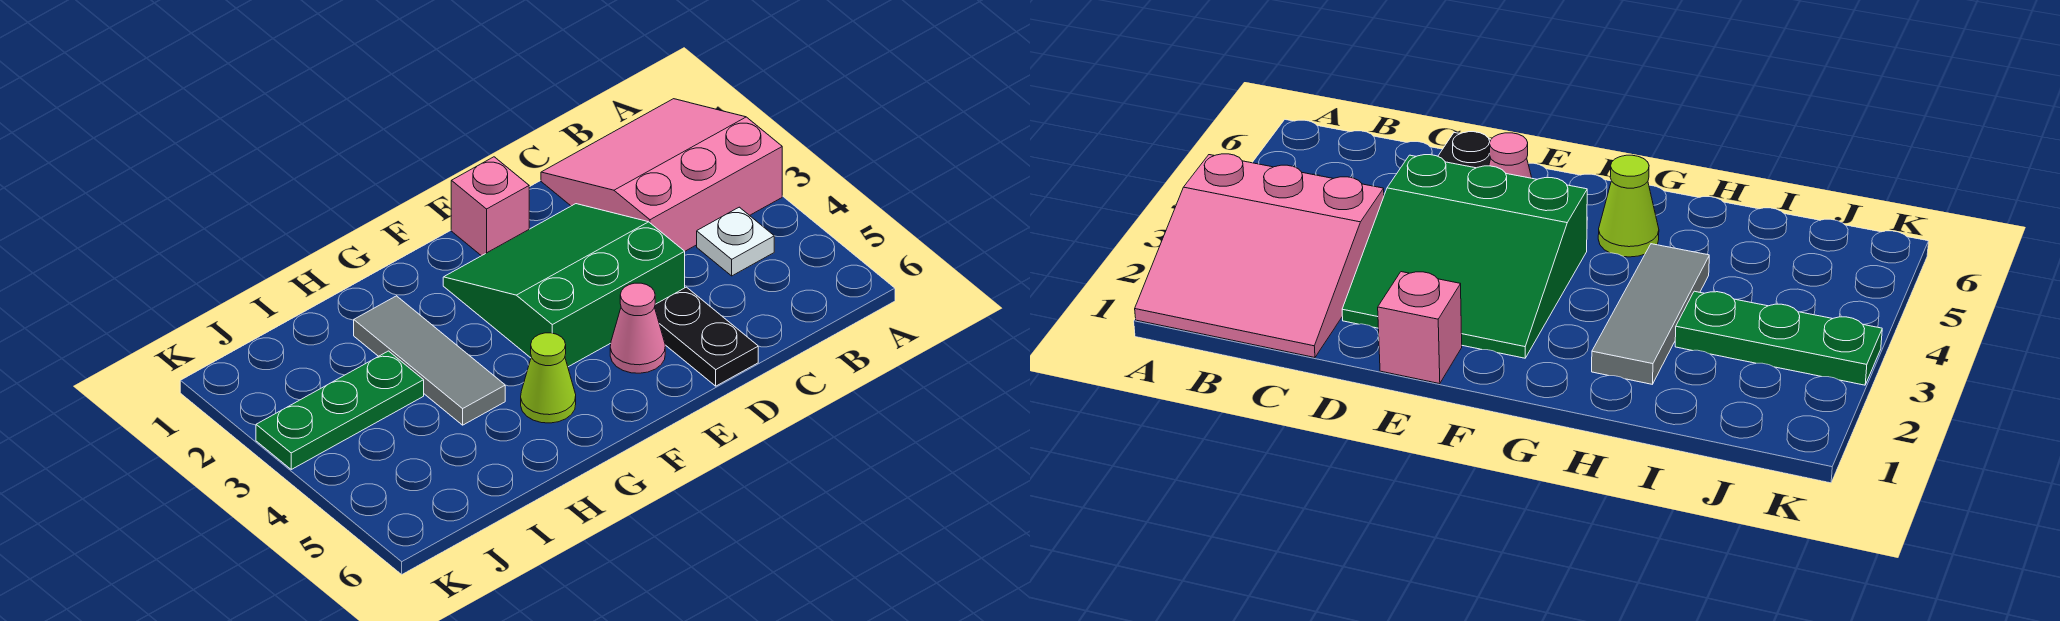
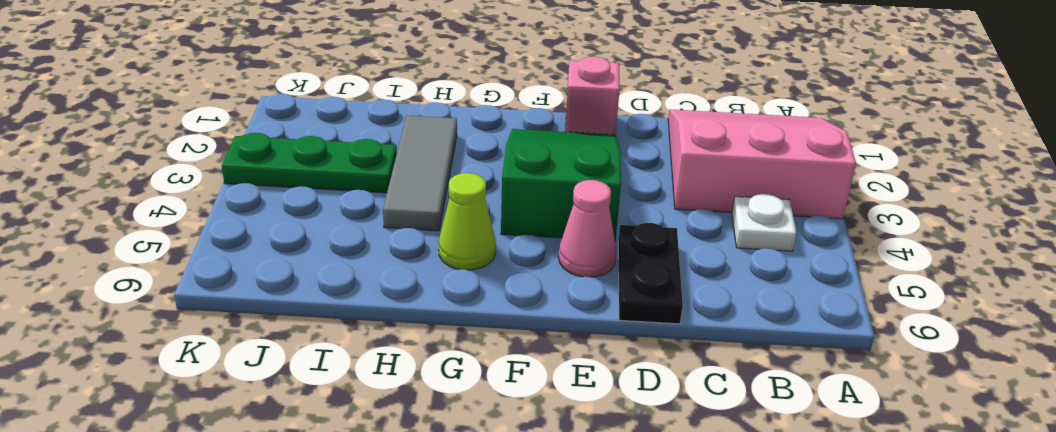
green 3x3 slope [443,204,685,367] -> green 2x3 slope [501,129,621,241]

